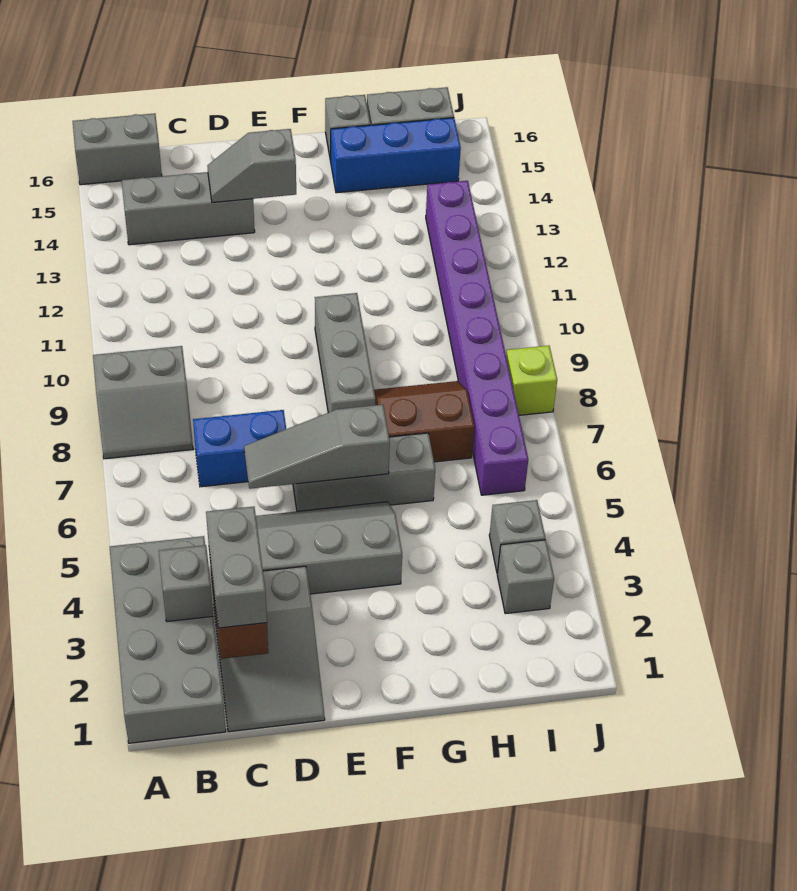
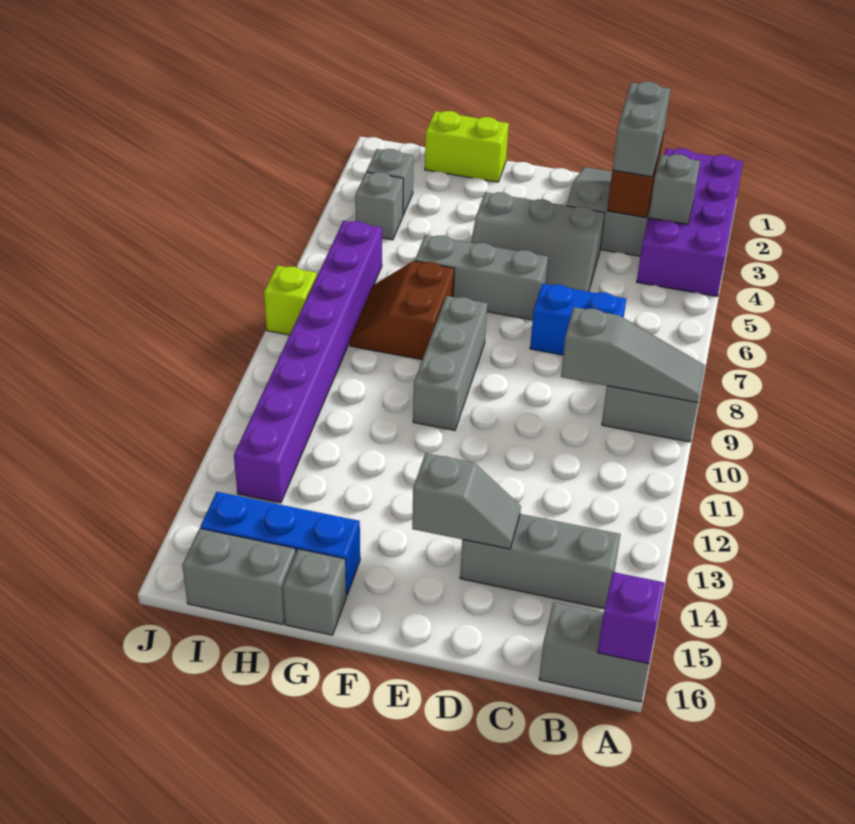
grey 2x4 brick [110,536,226,743] -> purple 2x4 brick [637,148,743,296]
none -> purple 1x1 brick [598,572,665,664]
grey 1x3 slope [244,405,390,489] -> grey 1x3 slope moved to [561,307,705,403]
none -> lime 1x2 brick [425,111,509,182]
brown 2x2 slope [374,381,474,462] -> brown 2x2 slope turned to [350,261,454,360]

